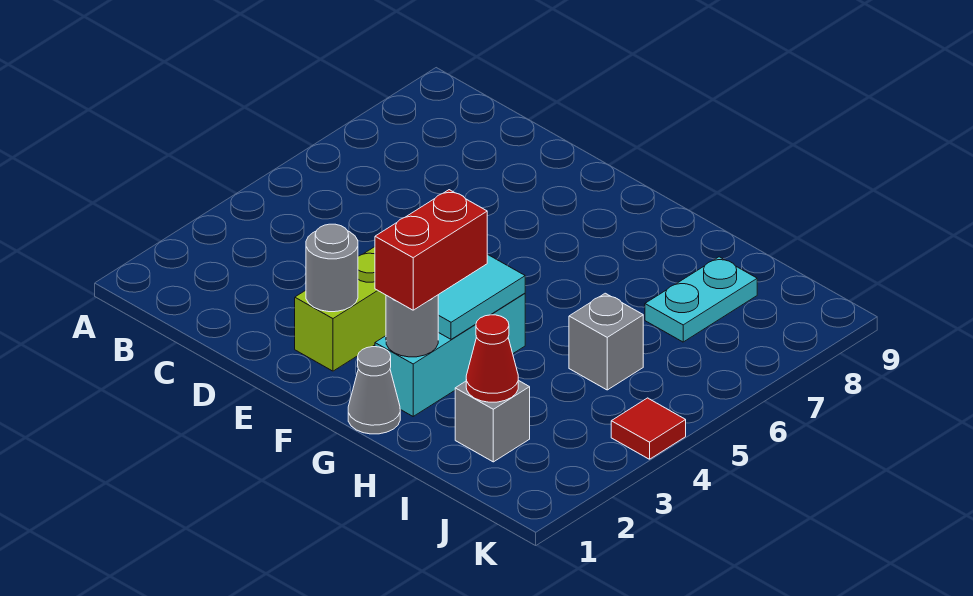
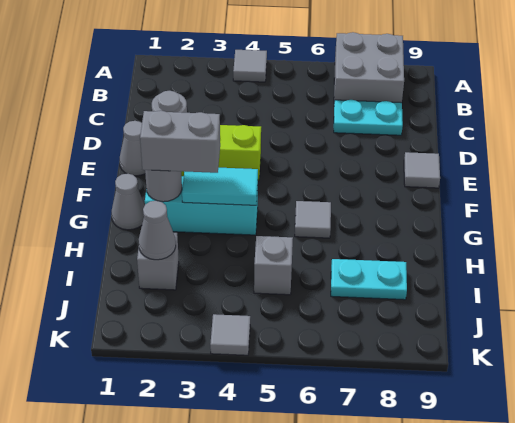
none -> grey 1x1 tile [233,50,267,82]
none -> grey 2x2 brick [334,32,404,103]
none -> cyan 1x2 plate [334,100,403,135]
none -> grey 1x1 cone [120,121,145,176]
none -> grey 1x1 tile [404,152,440,188]
red 1x2 brick [375,190,487,310] -> grey 1x2 brick [140,111,220,173]
none -> grey 1x1 tile [295,201,331,238]
red 1x1 cone [466,315,518,402] -> grey 1x1 cone [139,201,176,260]
red 1x1 tile [611,398,686,459] -> grey 1x1 tile [210,314,250,355]

